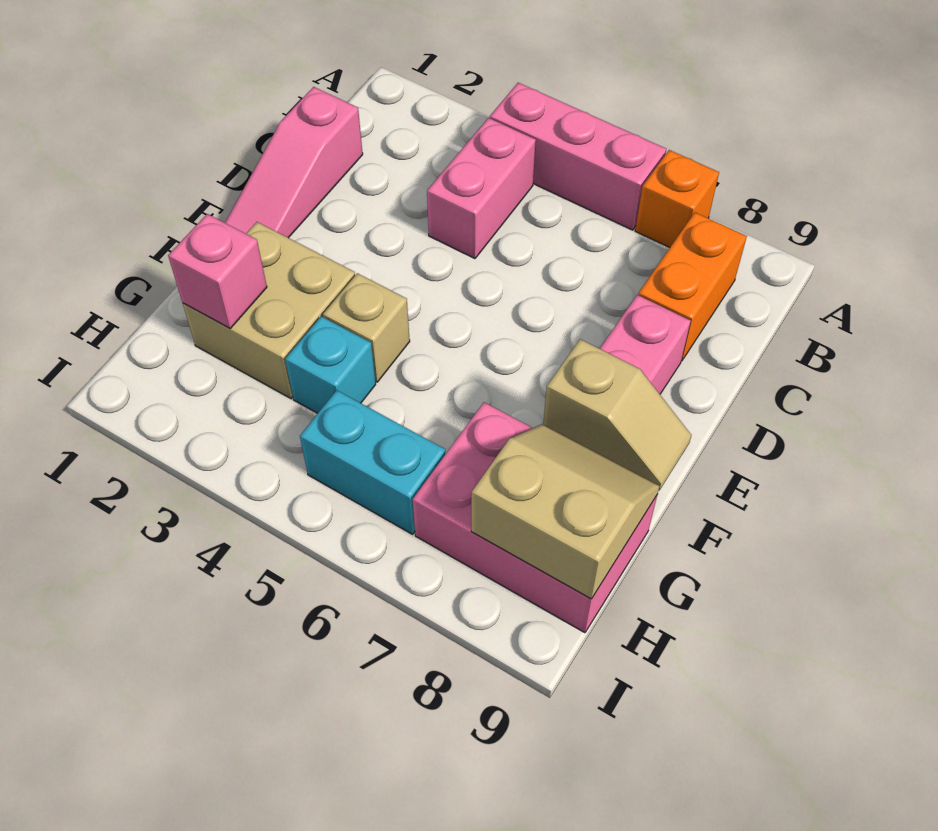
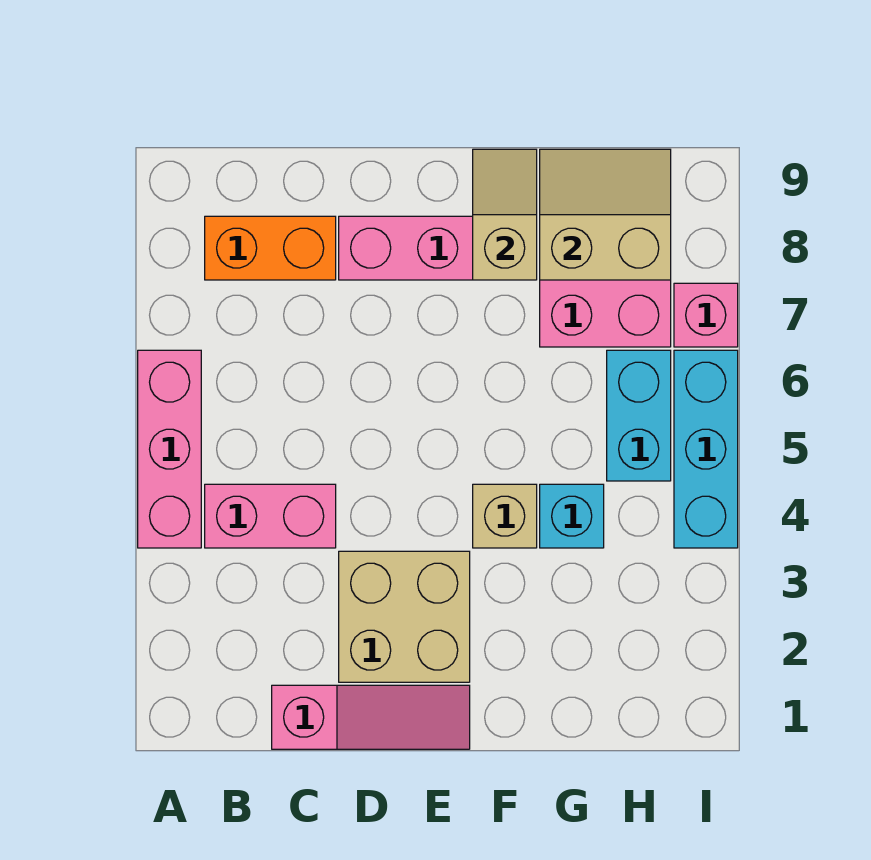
orange 1x1 brick [635,150,719,248] -> none
tan 2x2 brick [183,222,355,399] -> tan 2x2 brick moved to [339,551,470,682]
pink 1x1 brick [168,214,267,328] -> pink 1x1 brick moved to [674,283,738,347]
tan 2x2 slope [471,424,659,599] -> tan 2x2 slope turned to [540,149,671,280]
none -> cyan 1x3 brick [674,350,738,548]

